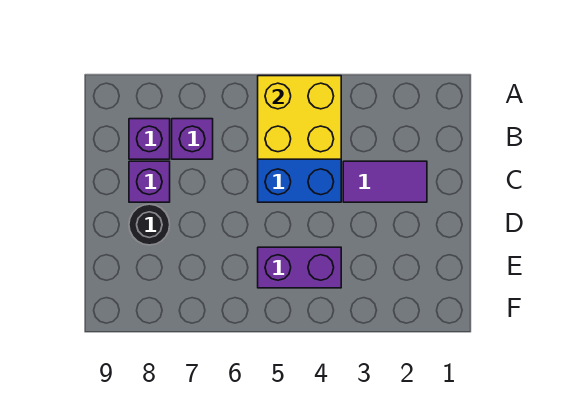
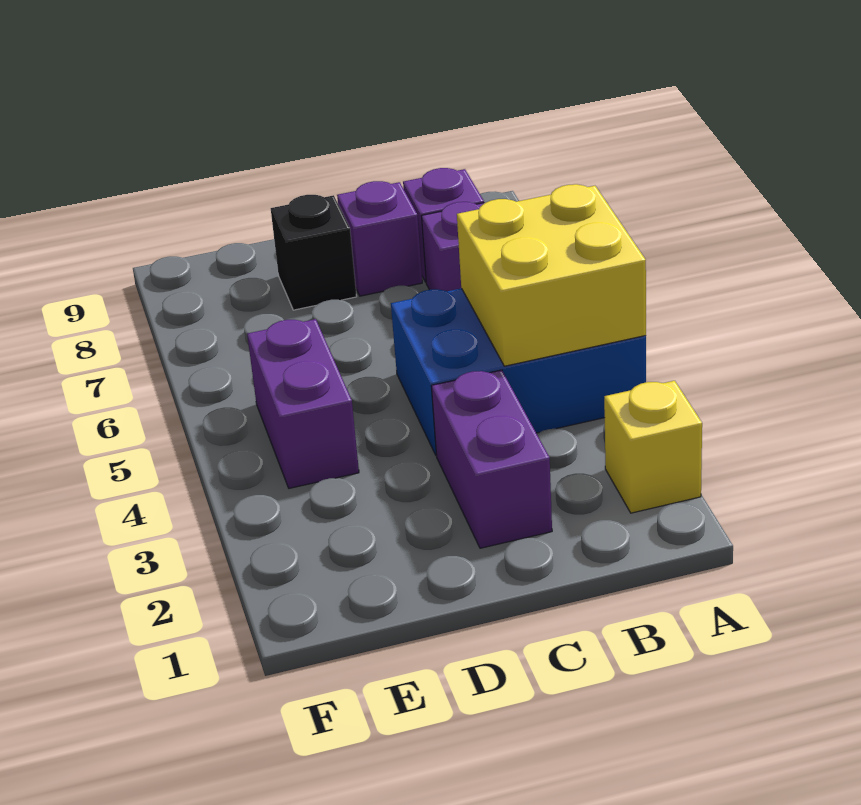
none -> yellow 1x1 brick [604,381,702,513]
purple 1x2 tile [343,161,427,202] -> purple 1x2 brick [431,370,552,548]
black 1x1 round brick [129,204,170,245] -> black 1x1 brick [271,195,357,310]

